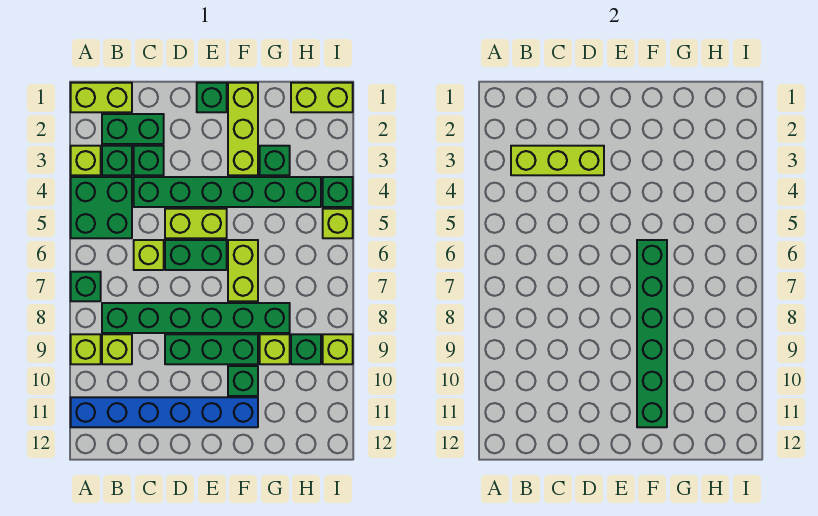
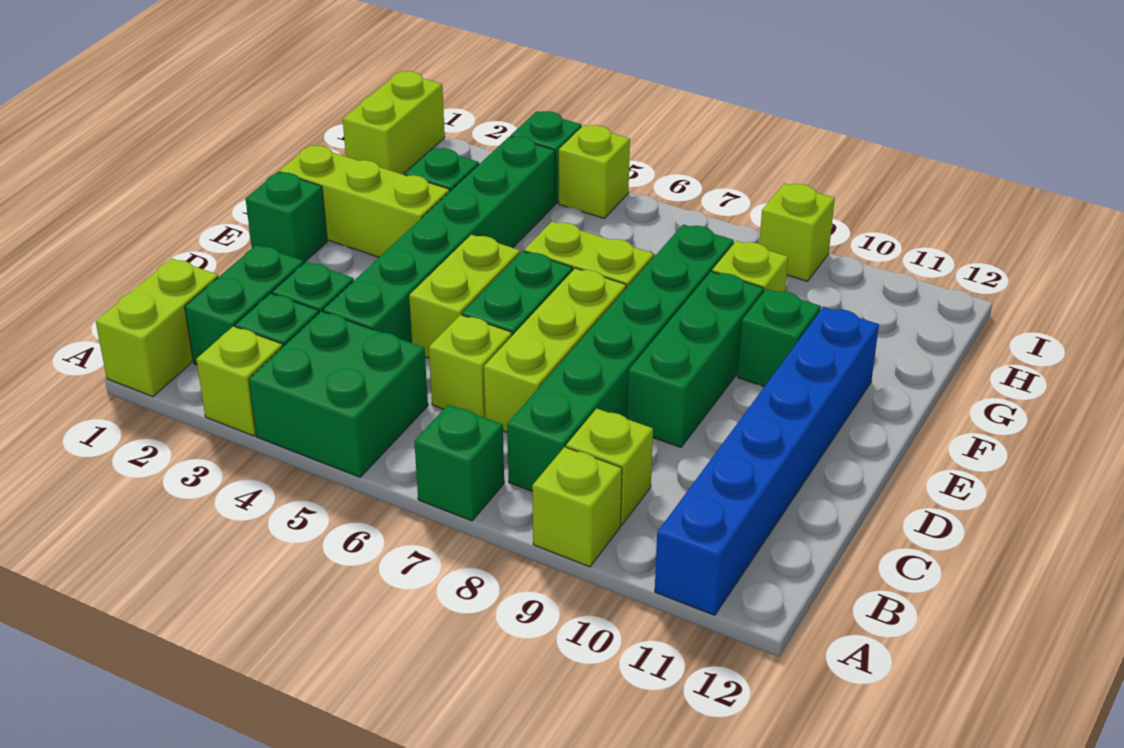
lime 1x3 brick [511,146,604,175] -> lime 1x3 brick moved to [484,268,626,432]
green 1x6 brick [637,240,667,427] -> none
green 1x1 brick [291,334,321,364] -> none

